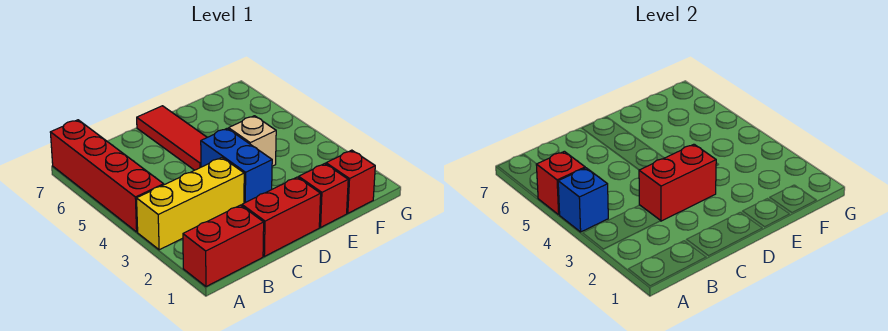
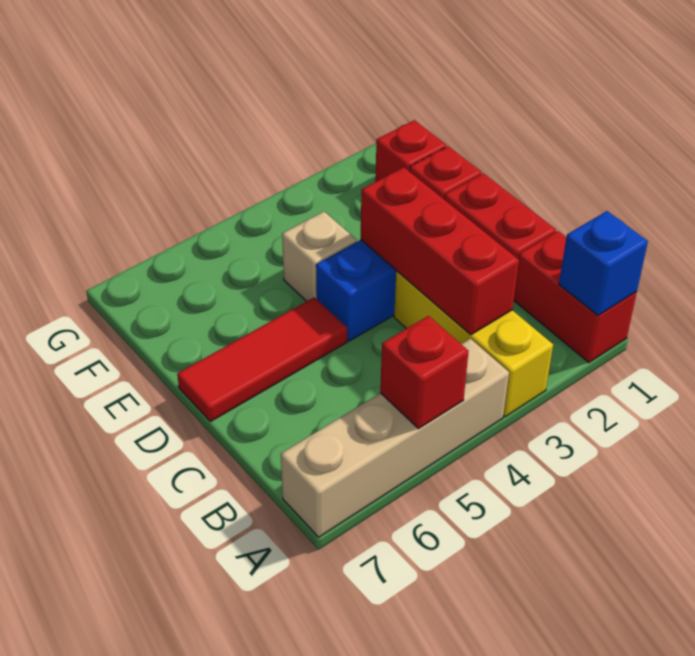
red 1x4 brick [50,120,164,232] -> tan 1x4 brick [281,339,509,537]
blue 1x1 brick [558,168,608,232] -> blue 1x1 brick moved to [559,211,648,316]
red 1x2 brick [639,144,716,221] -> red 1x3 brick [361,167,519,335]

